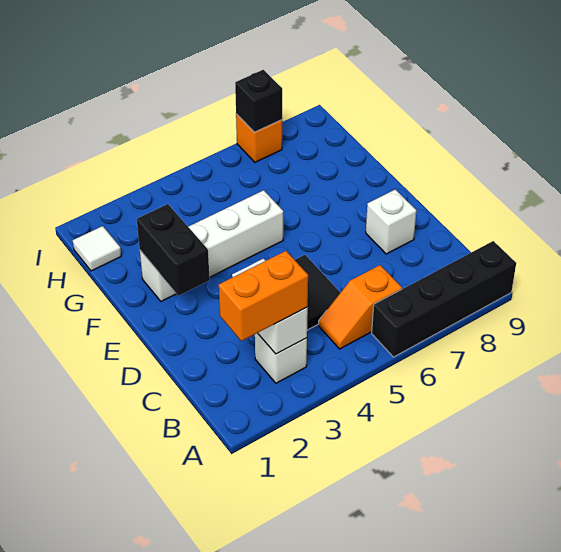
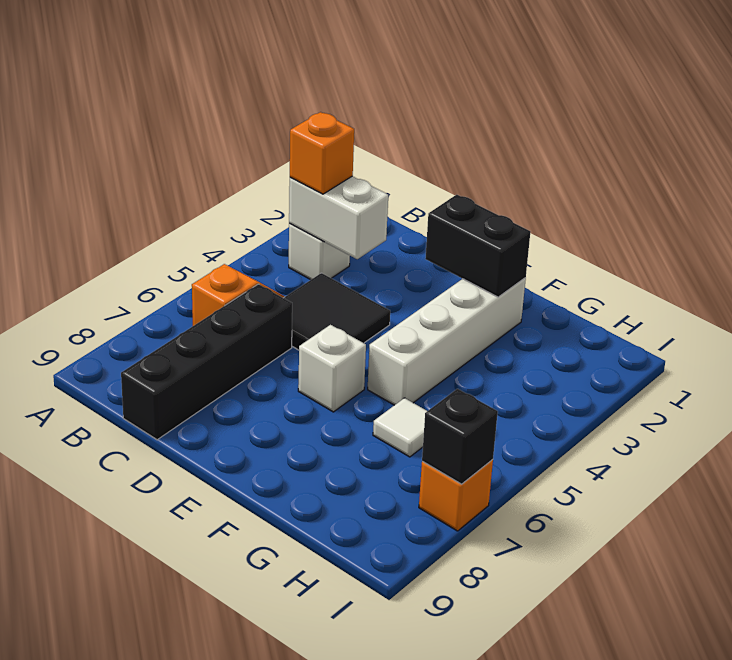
black 1x4 brick [372,241,516,357] -> black 1x4 brick moved to [121,284,292,440]
orange 1x2 brick [219,251,308,341] -> orange 1x1 brick [290,112,354,194]
white 1x1 brick [366,189,417,254] -> white 1x1 brick moved to [298,325,366,412]
white 1x1 tile [73,226,121,271] -> white 1x1 tile moved to [373,398,427,457]

